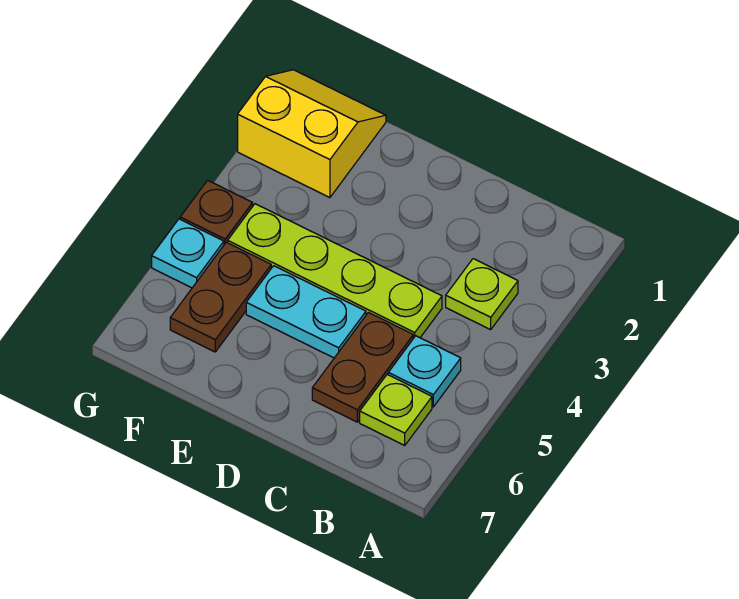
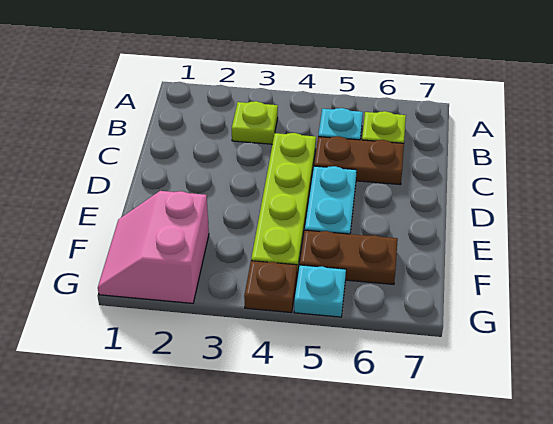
yellow 2x2 slope [238,70,386,198] -> pink 2x2 slope [98,191,209,303]

